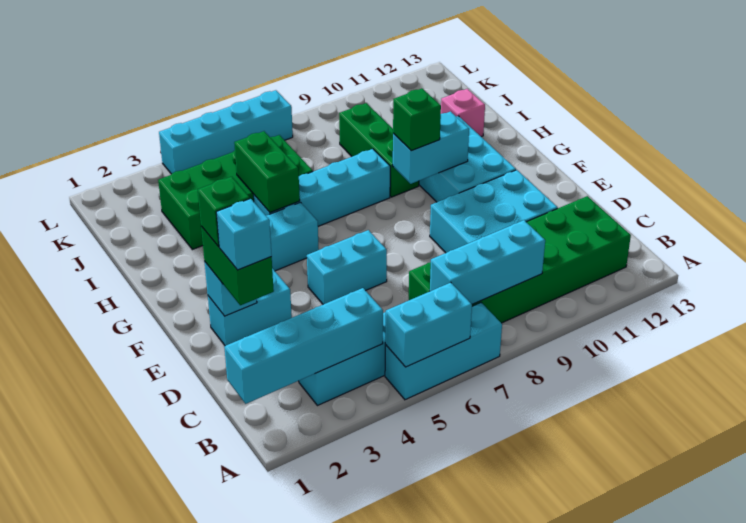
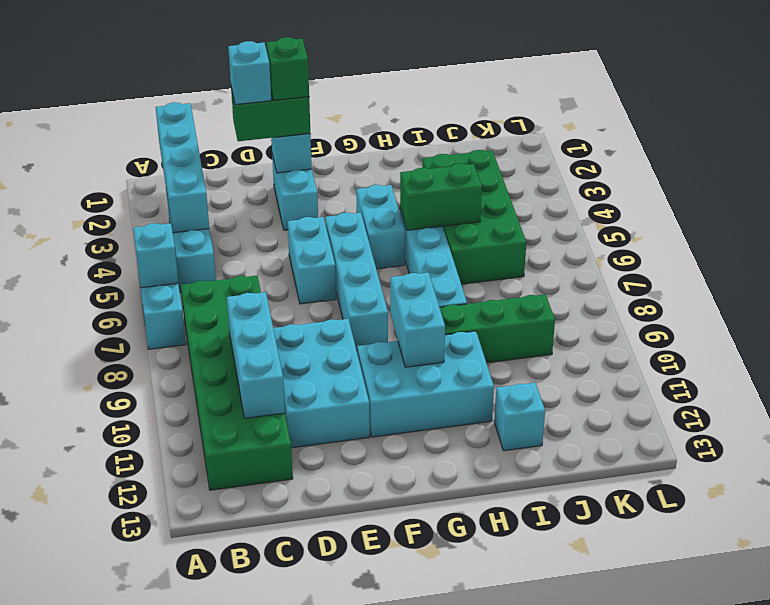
cyan 1x2 brick [385,283,472,367] -> cyan 1x1 brick [133,223,178,288]
cyan 1x3 brick [430,220,545,304] -> cyan 1x3 brick moved to [227,292,285,418]
green 1x1 brick [393,88,441,150] -> none
pink 1x1 brick [441,89,485,137] -> cyan 1x1 brick [494,383,545,451]
cyan 1x4 brick [159,90,293,174] -> cyan 1x4 brick moved to [325,213,388,351]

